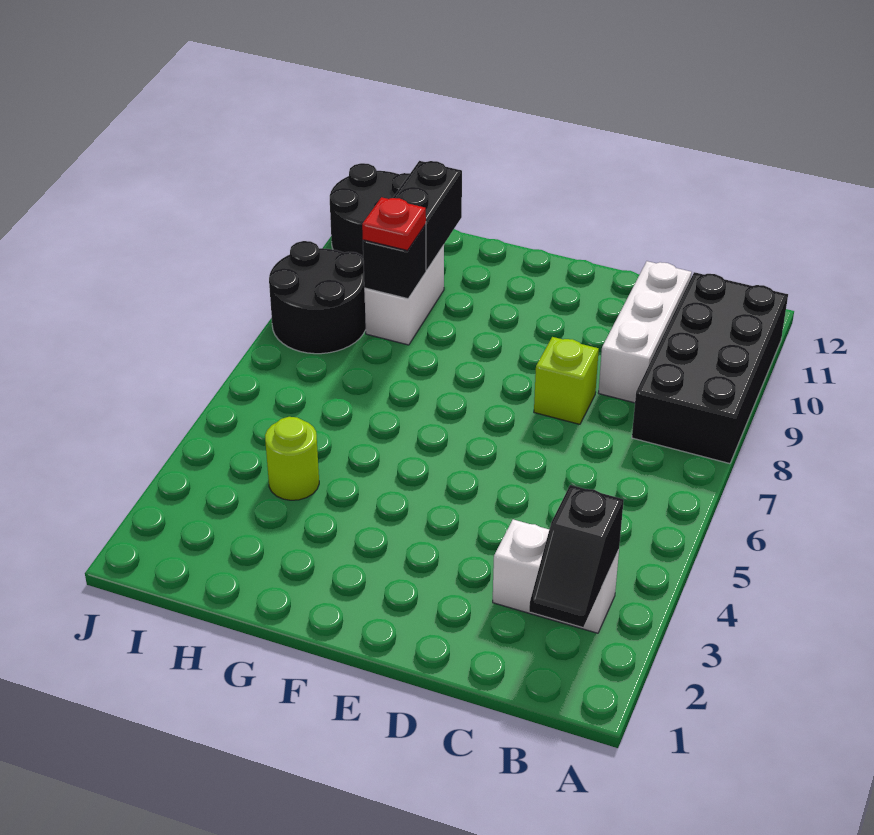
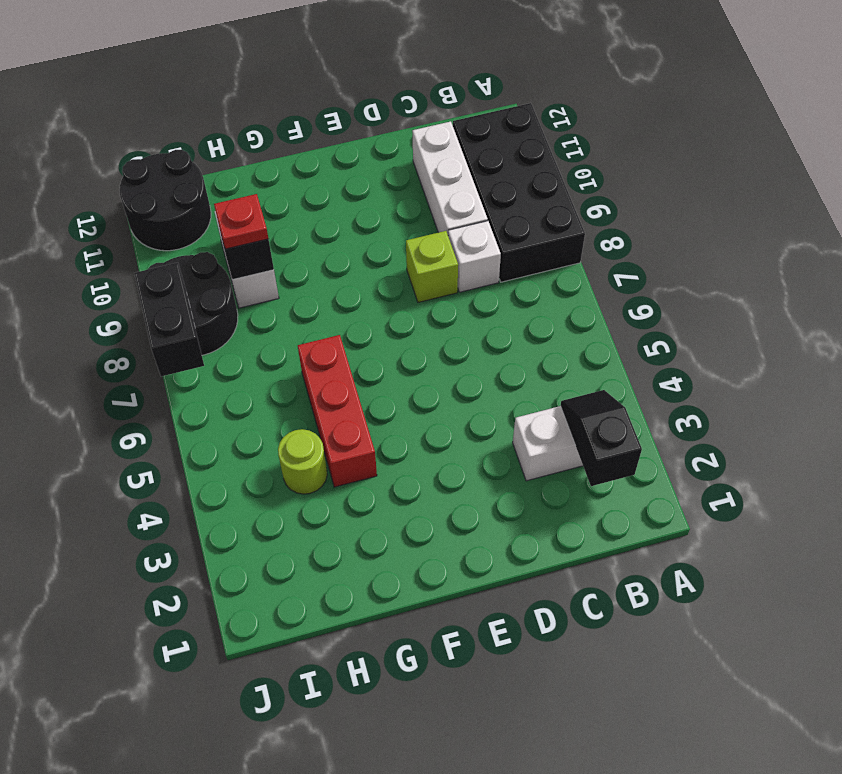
black 1x2 slope [529,485,624,627] -> black 1x2 slope turned to [560,390,642,486]
none -> white 1x1 brick [448,221,501,292]
none -> red 1x3 brick [298,335,377,487]
black 1x2 brick [393,161,462,270] -> black 1x2 brick moved to [134,263,204,376]

